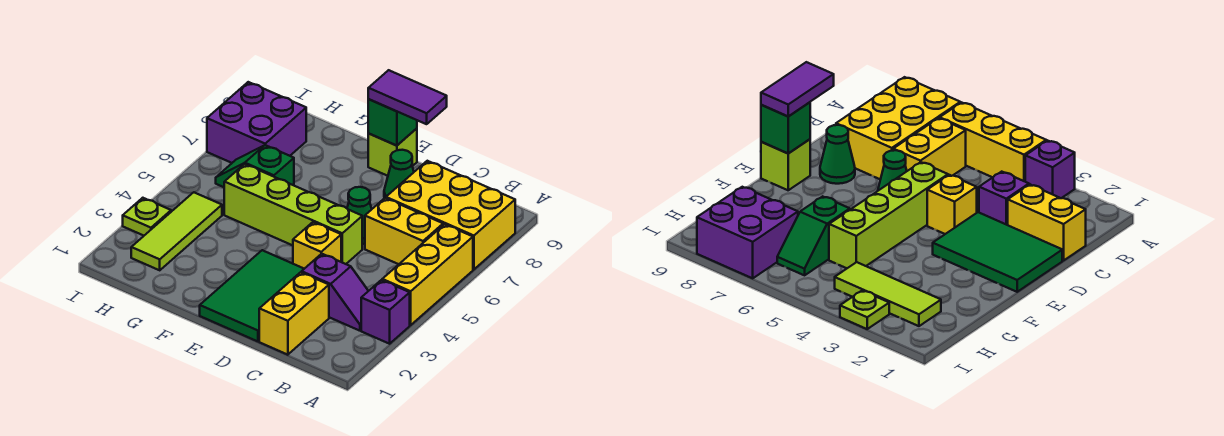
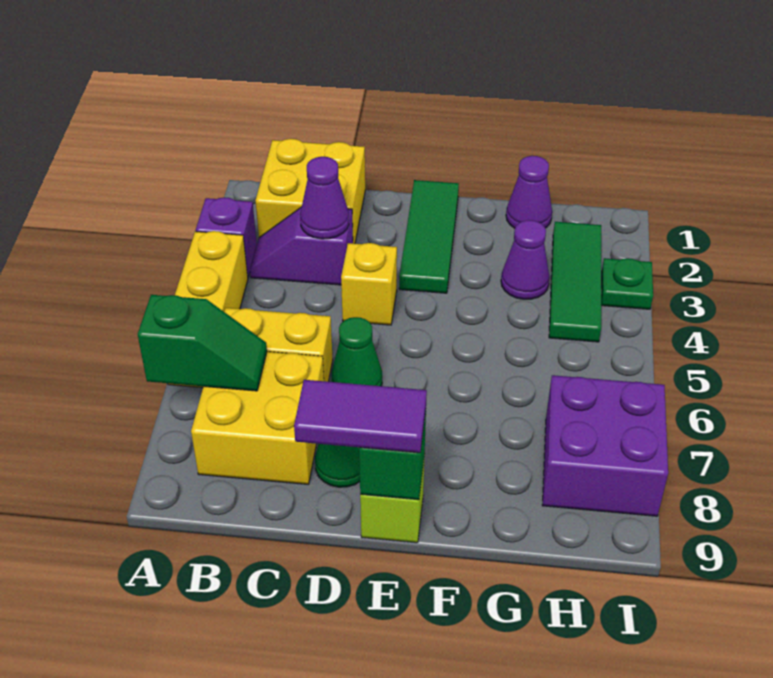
yellow 2x3 brick [386,161,515,269] -> yellow 2x2 brick [191,352,324,484]
yellow 1x2 brick [259,272,329,355] -> yellow 2x2 brick [255,139,365,244]
none -> purple 1x1 cone [300,157,349,239]
green 2x3 tile [200,250,304,341] -> green 1x3 tile [399,180,459,293]
lime 1x4 brick [224,164,362,264] -> none
none -> purple 1x1 cone [506,156,552,228]
none -> purple 1x1 cone [501,220,550,299]
green 1x2 slope [216,145,294,187] -> green 1x2 slope moved to [138,295,267,391]
lime 1x3 tile [131,192,222,270] -> green 1x3 tile [549,222,602,342]
lime 1x1 plate [123,198,171,236] -> green 1x1 plate [601,258,653,309]

